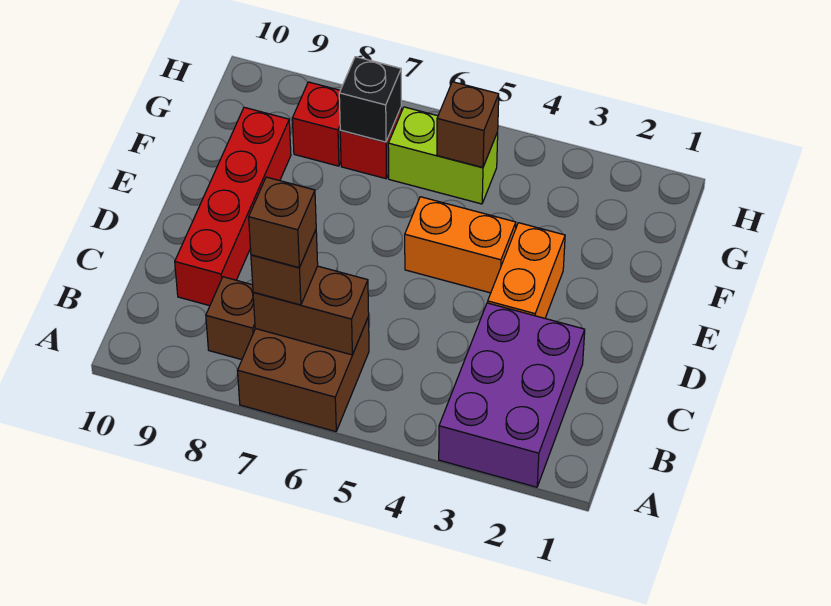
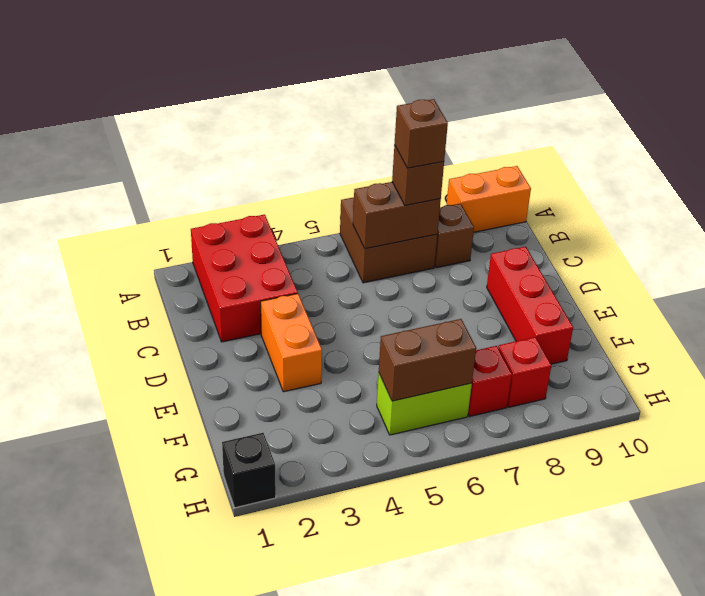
purple 2x3 brick [439,303,585,487] -> red 2x3 brick [191,215,298,342]
red 1x4 brick [175,107,291,306] -> red 1x3 brick [487,247,573,364]
orange 1x2 brick [405,197,516,293] -> orange 1x2 brick moved to [447,166,531,232]
brown 1x1 brick [437,82,499,167] -> brown 1x2 brick [379,319,476,401]
black 1x1 brick [339,57,401,142] -> black 1x1 brick moved to [222,433,276,508]

